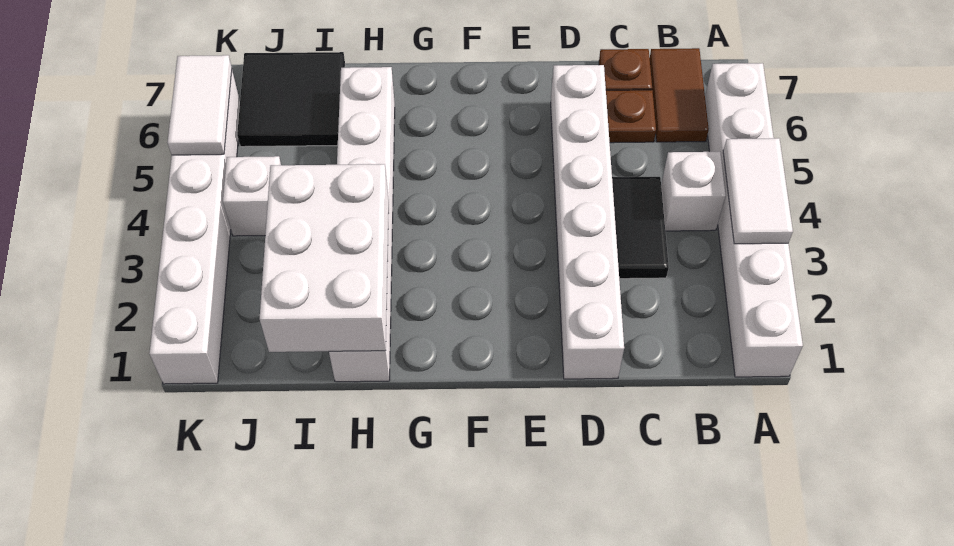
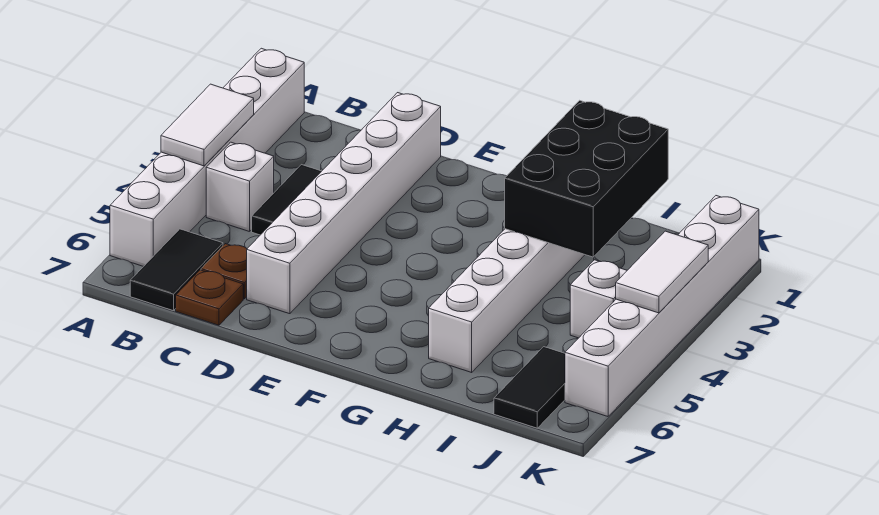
brown 1x2 tile [650,48,709,142] -> black 1x2 tile [130,229,223,311]
white 2x3 brick [260,164,389,352] -> black 2x3 brick [505,100,668,257]
black 2x2 tile [237,52,345,147] -> black 1x2 tile [494,347,565,428]
white 1x2 tile [168,55,232,155] -> white 1x2 tile moved to [616,231,708,313]

